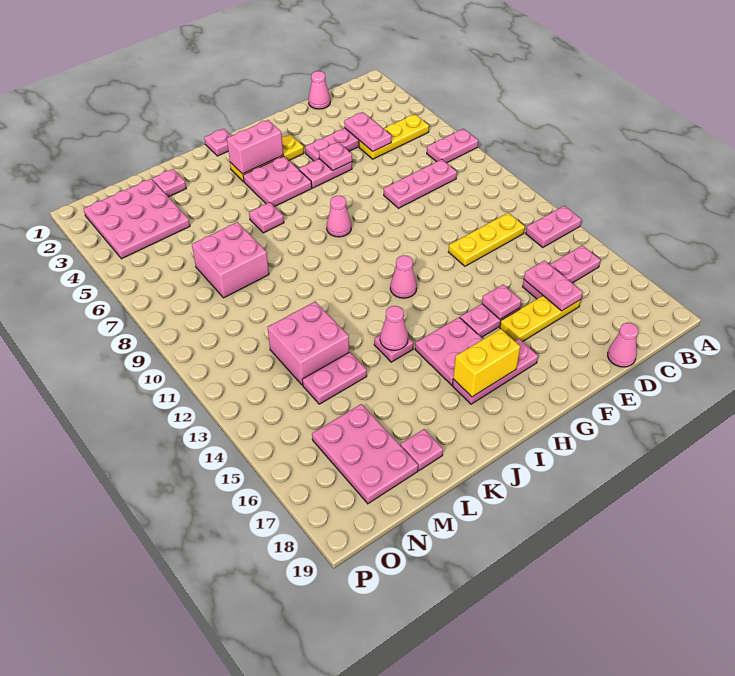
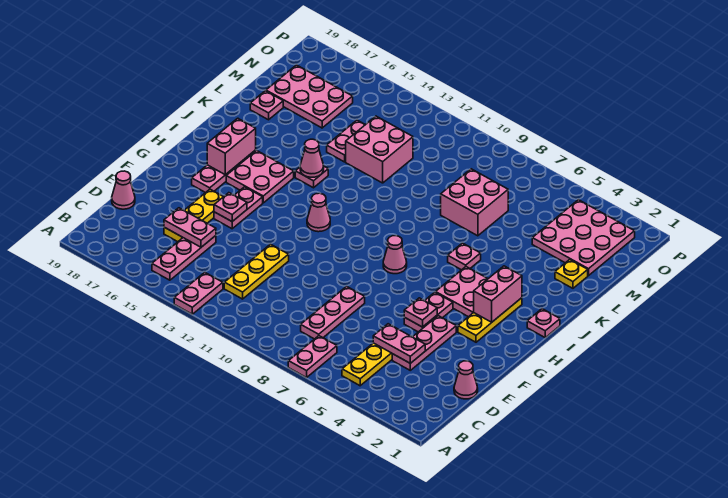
yellow 1x2 brick [453,329,520,397] -> pink 1x2 brick [207,118,256,175]
pink 1x1 plate [152,169,186,197] -> yellow 1x1 plate [555,260,588,288]

